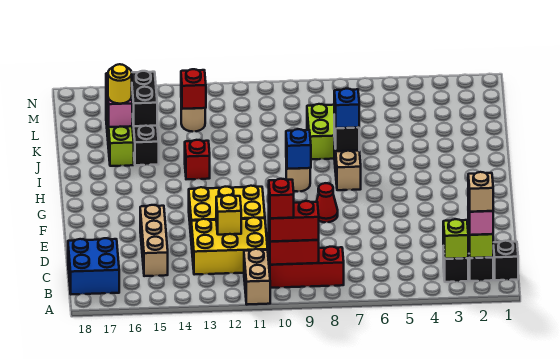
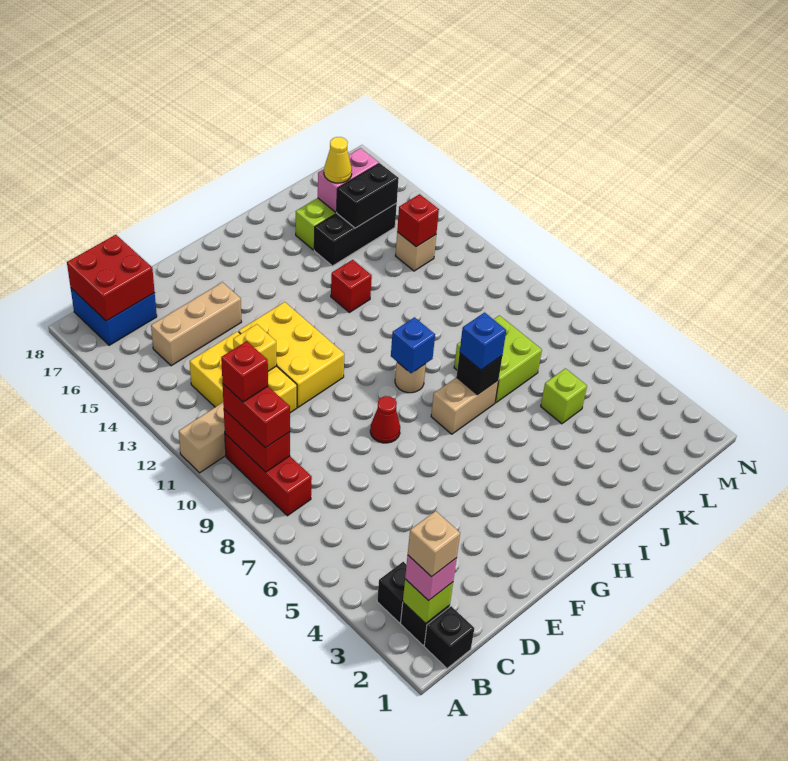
lime 1x1 brick [443,219,468,259] -> lime 1x1 brick moved to [541,368,587,424]
none -> red 2x2 brick [67,235,155,321]
yellow 1x1 round brick [108,64,132,104] -> yellow 1x1 cone [324,137,352,183]
tan 1x1 round brick [181,102,205,132] -> tan 1x1 brick [395,232,436,271]

